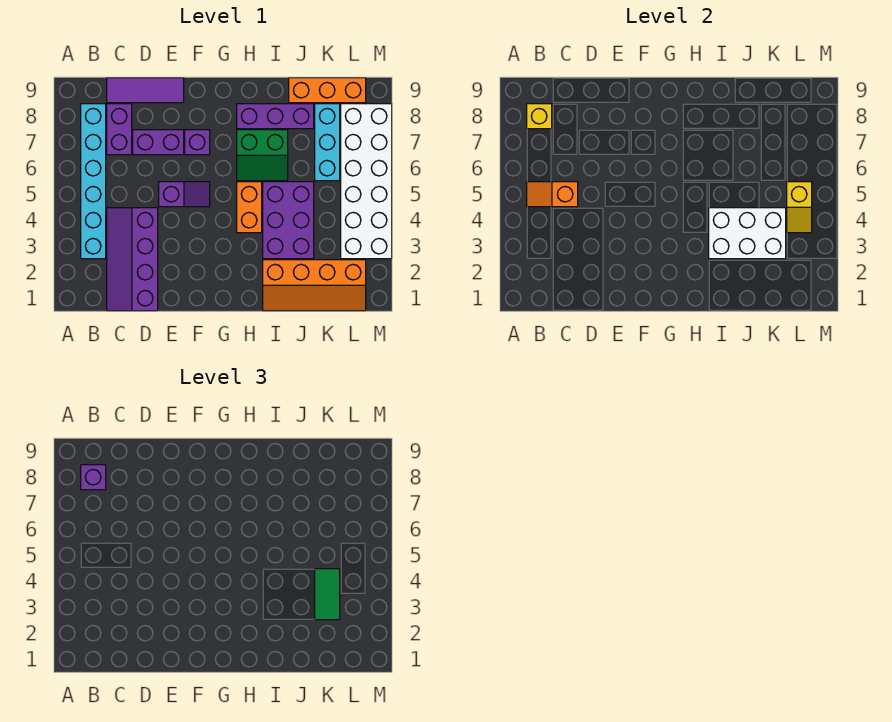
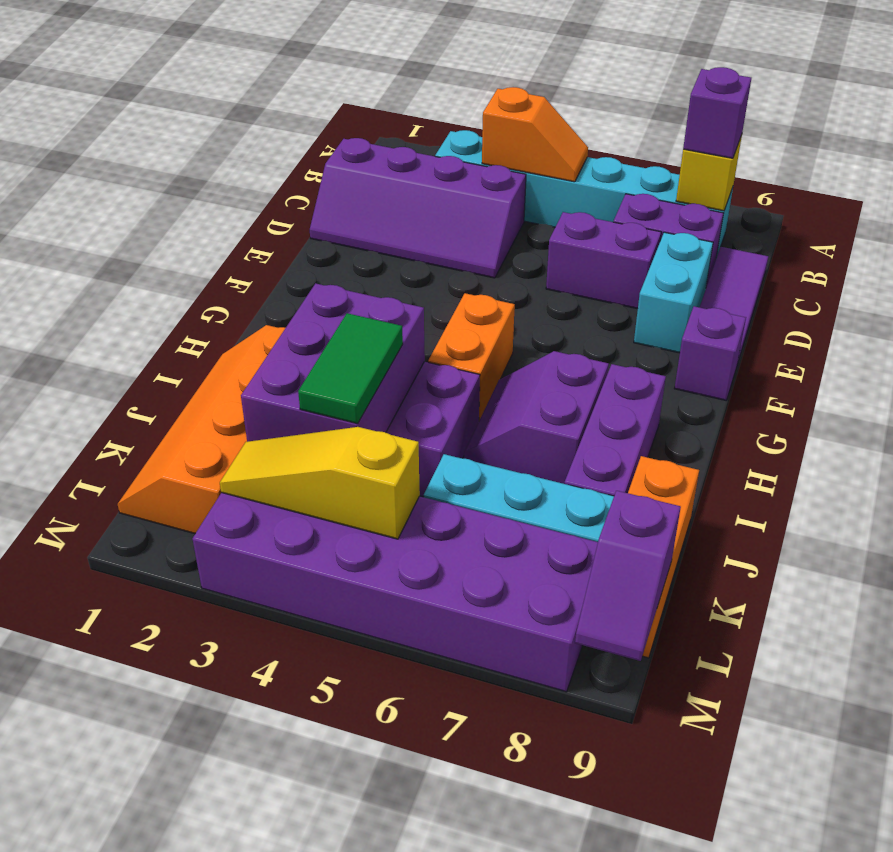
orange 1x2 slope [527,182,578,207] -> orange 1x2 slope turned to [482,87,588,182]
purple 2x4 slope [107,208,158,311] -> purple 2x4 slope turned to [310,138,526,278]
purple 1x2 brick [133,130,184,155] -> purple 1x2 brick turned to [546,212,661,309]
none -> cyan 1x2 brick [634,232,713,353]
purple 1x2 slope [159,182,210,207] -> purple 1x2 slope moved to [575,491,681,661]
purple 1x1 brick [185,130,210,155] -> purple 1x1 brick moved to [674,306,746,400]
orange 1x2 brick [237,182,262,233] -> orange 1x2 brick turned to [428,293,515,421]
green 2x2 slope [237,130,288,181] -> purple 2x2 slope [464,351,609,484]
white 2x3 brick [709,208,786,259] -> purple 2x3 brick [241,283,425,442]
green 1x2 tile [315,569,340,620] -> green 1x2 tile turned to [298,313,403,424]
white 2x6 brick [341,104,392,259] -> purple 2x6 brick [193,493,598,692]
yellow 1x2 slope [787,182,812,233] -> yellow 1x3 slope [220,427,420,539]

